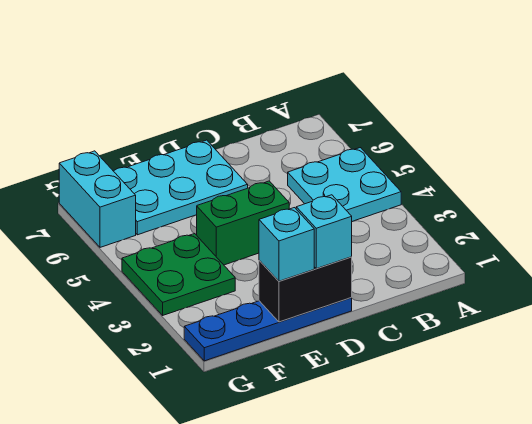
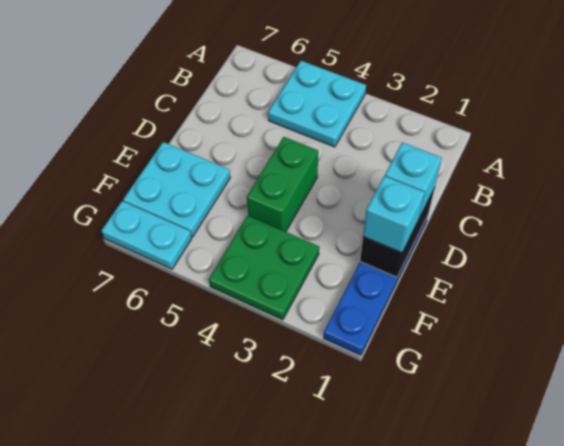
cyan 2x3 plate [114,140,248,235] -> cyan 2x2 plate [123,142,230,237]
cyan 1x2 brick [59,151,136,247] -> cyan 1x2 plate [101,201,192,269]

